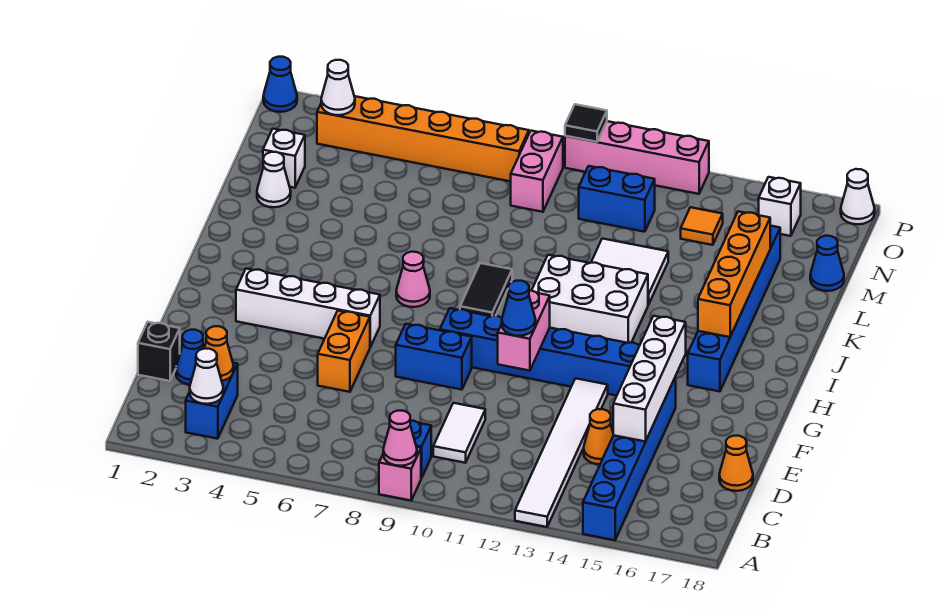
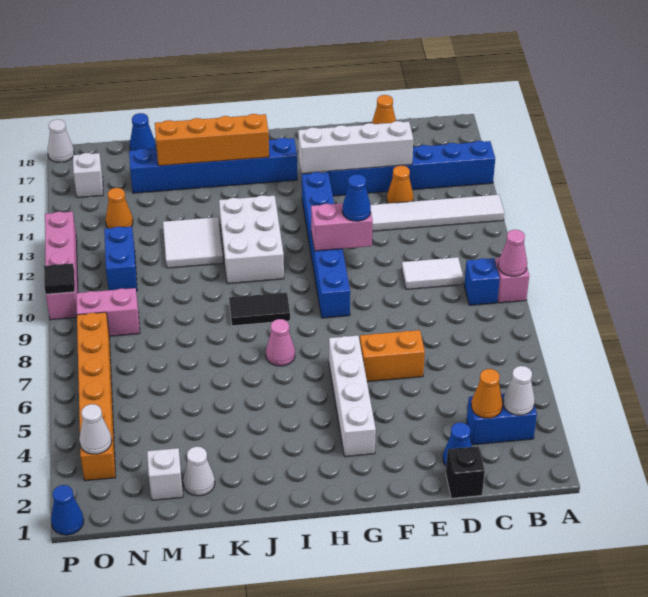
blue 1x2 brick [396,324,472,390] -> none
orange 1x1 tile [681,207,723,245] -> orange 1x1 cone [106,188,133,228]

